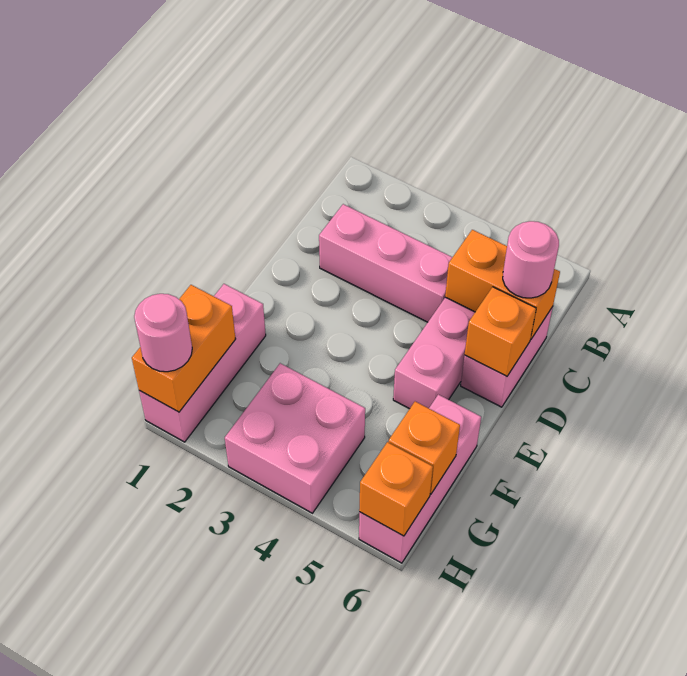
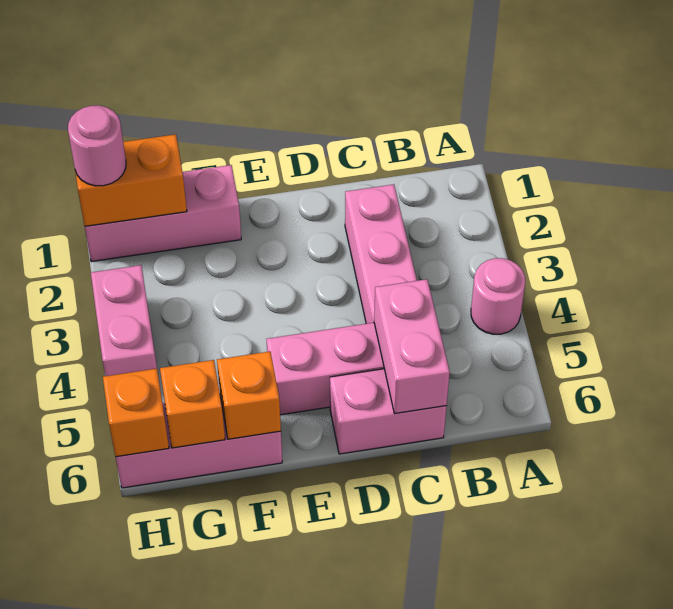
orange 1x2 brick [445,230,560,339] -> pink 1x2 brick [374,279,450,414]
pink 1x1 round brick [503,221,559,298] -> pink 1x1 round brick moved to [471,258,525,334]
orange 1x1 brick [465,287,536,376] -> orange 1x1 brick moved to [217,351,281,439]
pink 2x2 brick [225,363,365,513] -> pink 1x2 brick [91,265,157,376]

